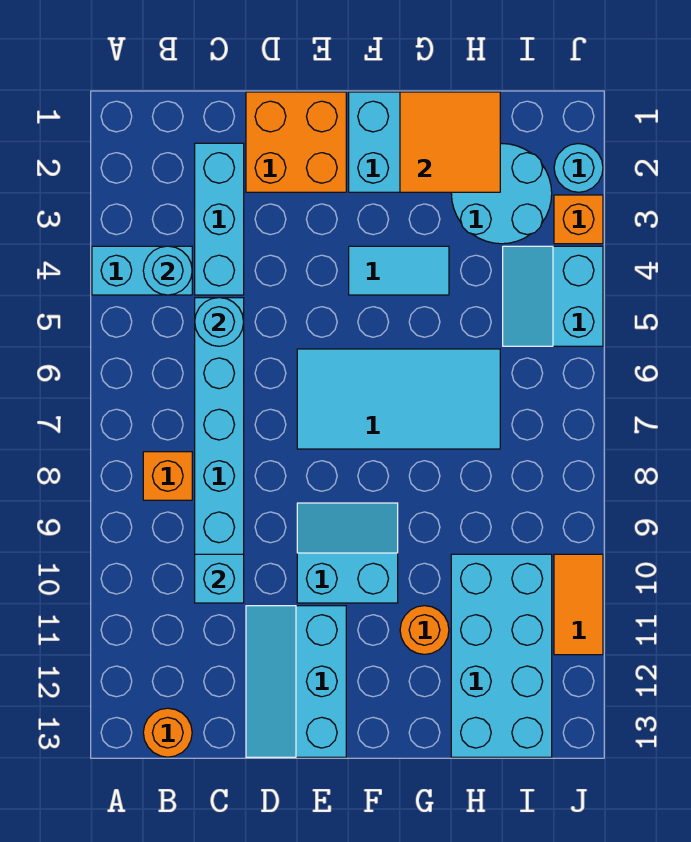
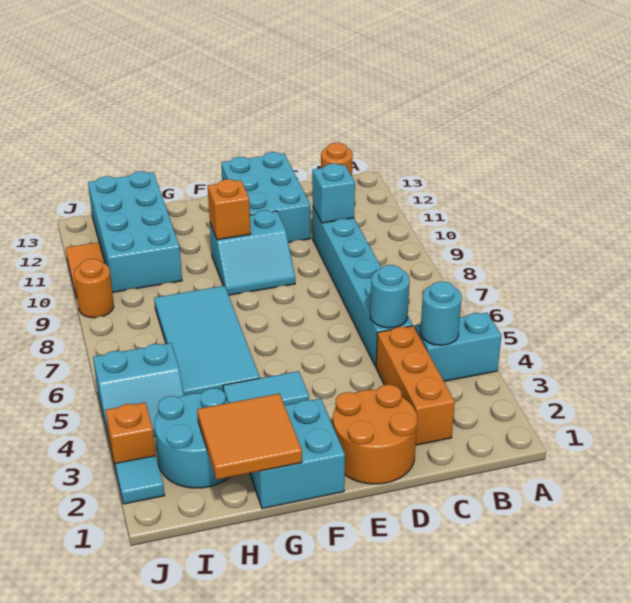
orange 1x1 brick [143,452,192,500] -> orange 1x1 brick moved to [208,179,251,240]
cyan 1x3 brick [195,143,244,295] -> orange 1x3 brick [376,326,455,445]
orange 2x2 brick [246,92,346,192] -> orange 2x2 round brick [333,385,417,484]
cyan 2x3 slope [246,606,346,757] -> cyan 2x3 brick [221,152,311,242]
cyan 2x4 tile [297,349,500,449] -> cyan 2x4 tile turned to [154,286,260,395]
orange 1x1 round brick [400,606,449,654] -> orange 1x1 round brick moved to [74,259,114,318]
cyan 2x2 slope [503,246,603,346] -> cyan 2x2 slope turned to [93,343,184,444]
cyan 1x1 round brick [554,144,603,192] -> cyan 1x1 tile [115,456,165,504]

